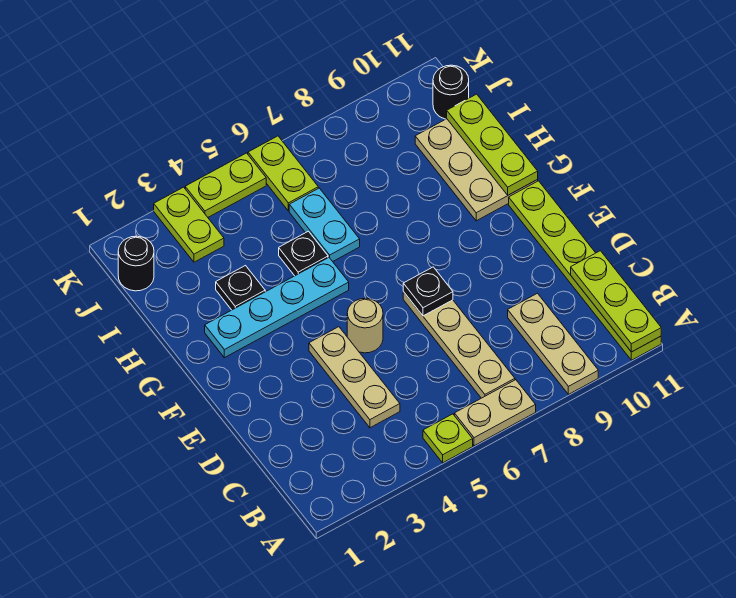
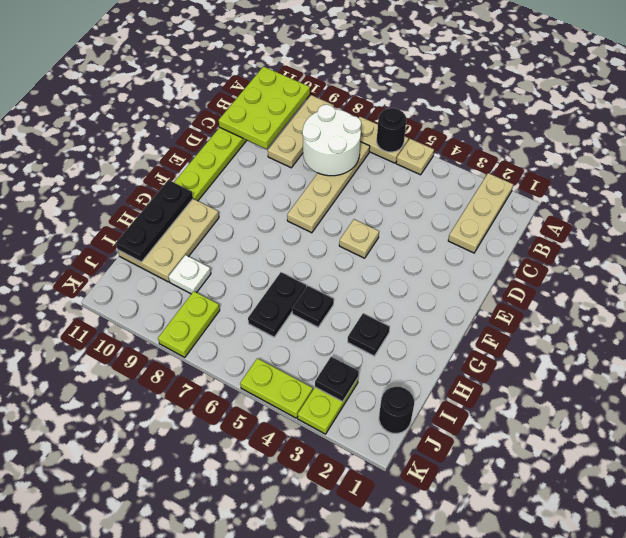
lime 1x1 plate [423,414,473,463] -> tan 1x1 plate [396,139,434,175]
lime 1x3 plate [571,251,661,352] -> lime 2x3 plate [219,67,310,149]
none -> white 2x2 round brick [302,105,361,176]
tan 1x3 plate [309,327,400,428] -> tan 1x3 plate moved to [448,173,513,253]
tan 1x1 round brick [347,298,383,353] -> tan 1x1 plate [339,219,379,258]
black 1x1 plate [403,267,453,316] -> black 1x1 plate moved to [315,357,359,402]
cyan 1x4 plate [205,258,349,358] -> none
lime 1x3 plate [447,94,538,195] -> black 1x3 plate [116,180,193,262]
cyan 1x2 plate [289,188,360,261] -> black 1x2 plate [248,272,306,337]
none -> white 1x1 plate [169,255,211,294]
lime 1x2 plate [248,136,318,211] -> lime 1x2 plate moved to [158,291,220,358]
black 1x1 round brick [433,65,469,119] -> black 1x1 round brick moved to [377,108,406,152]

